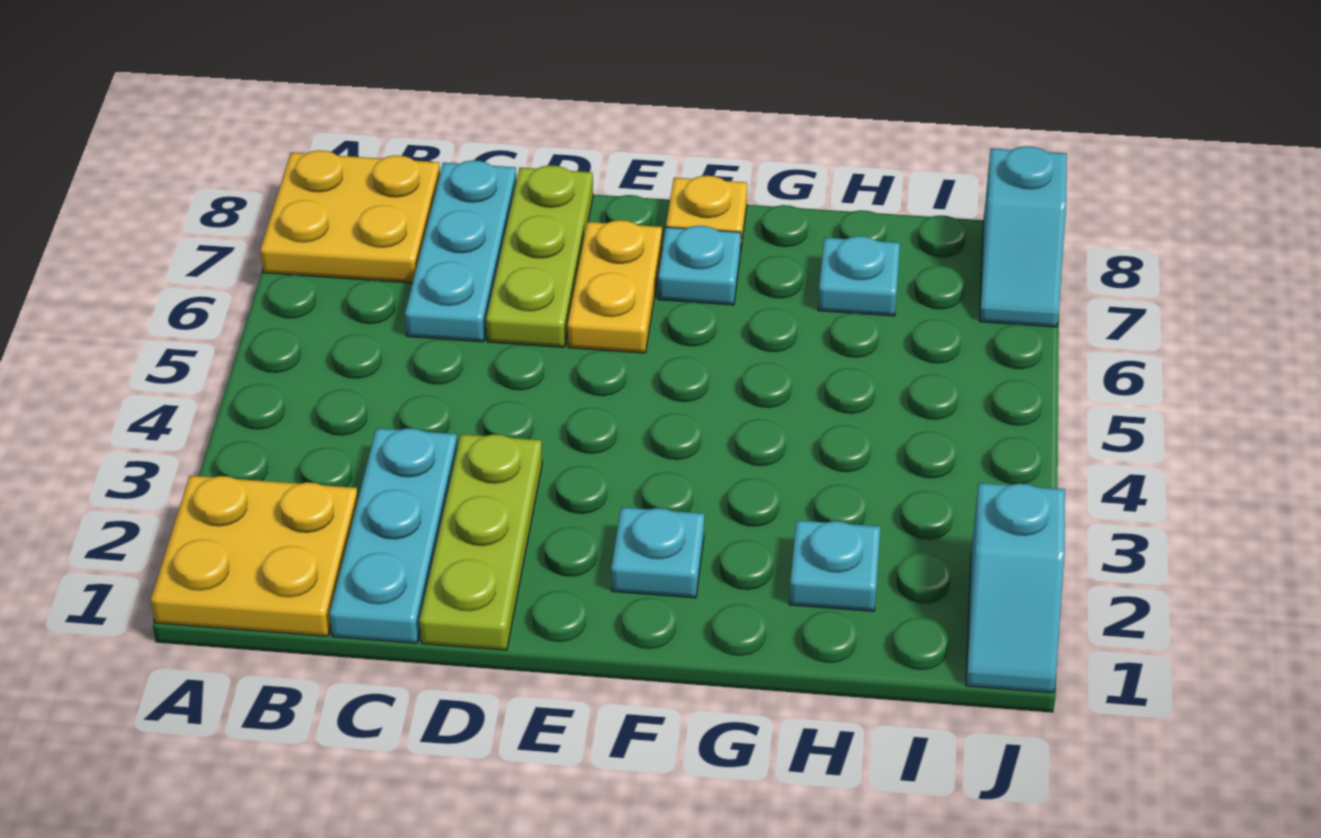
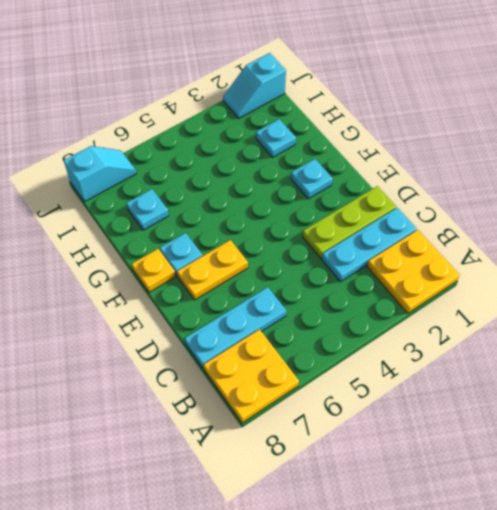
lime 1x3 plate [486,165,593,347] -> none
cyan 1x2 slope [966,483,1065,693] -> cyan 1x2 slope turned to [223,53,286,118]

